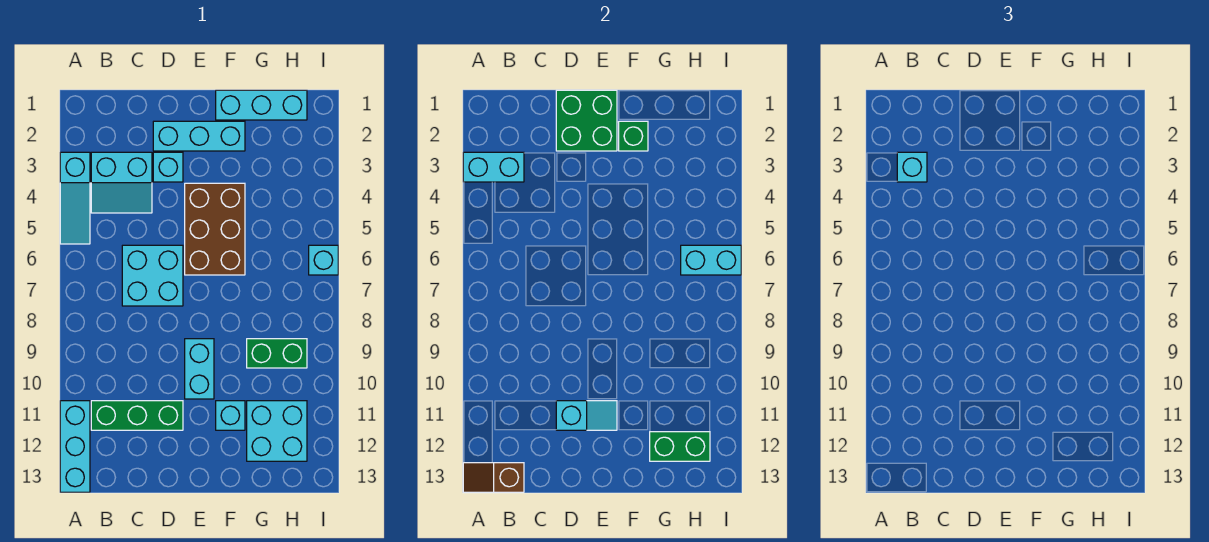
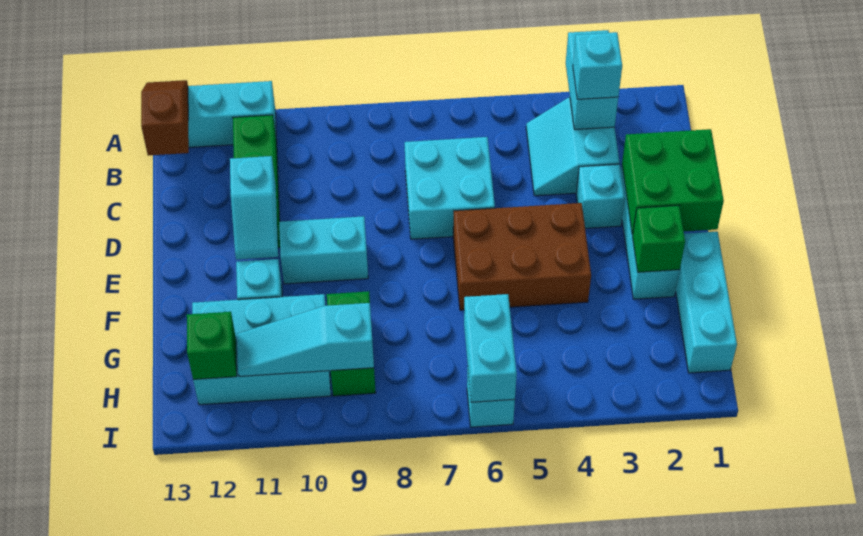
cyan 1x3 slope [60,152,90,244] -> cyan 1x3 slope moved to [237,303,374,376]
cyan 2x2 brick [247,401,307,461] -> cyan 2x3 brick [192,294,331,405]
green 1x2 brick [650,432,710,461] -> green 1x1 brick [187,312,237,379]

